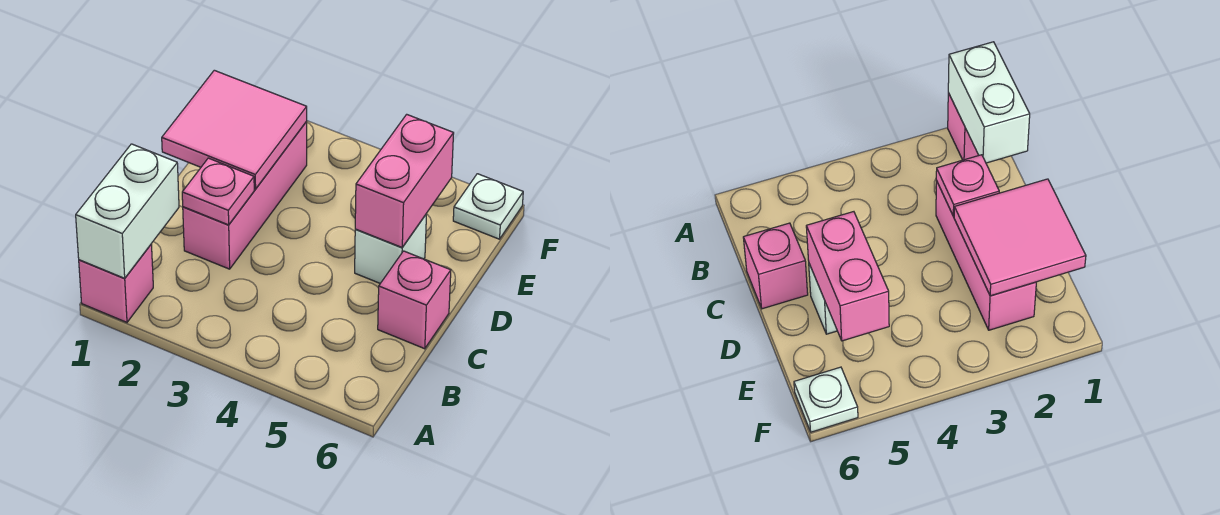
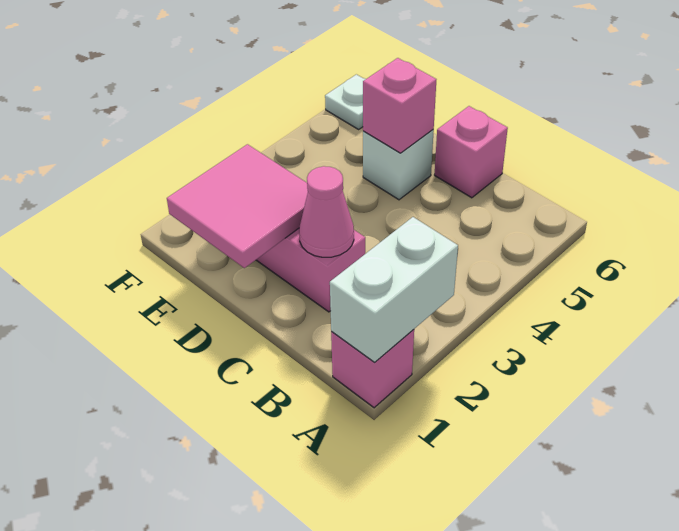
white 1x2 brick [76,144,179,278] -> white 1x2 brick turned to [330,217,458,362]
pink 1x1 plate [182,158,254,225] -> pink 1x1 cone [299,166,354,257]
pink 1x2 brick [355,114,454,247] -> pink 1x1 brick [363,58,436,153]

